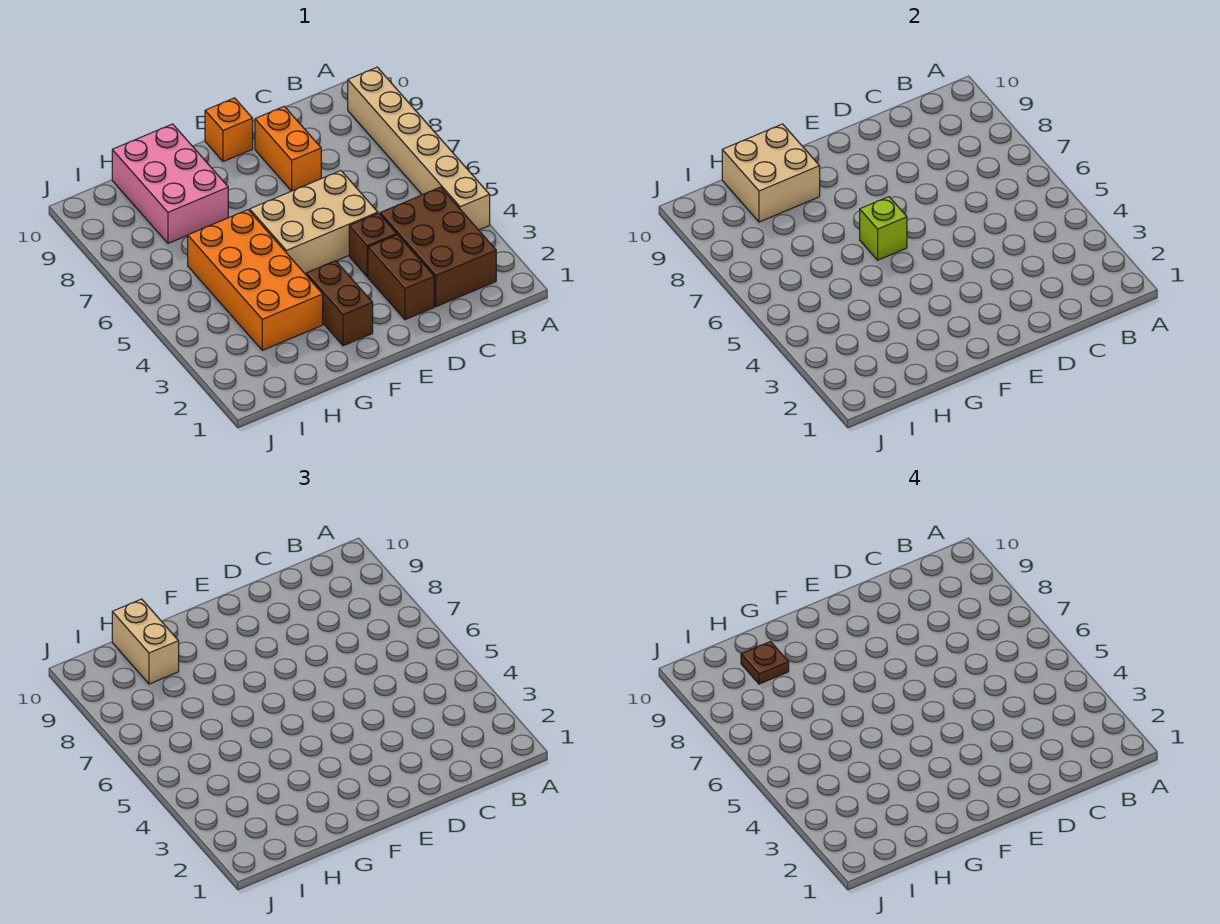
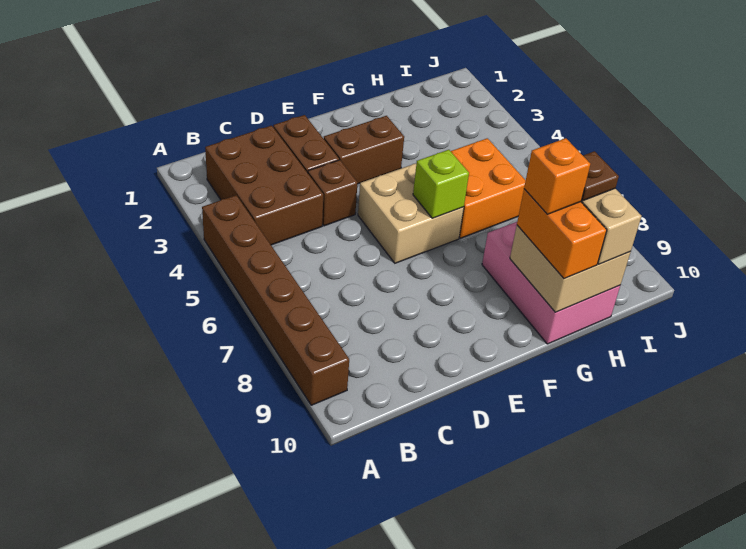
tan 1x6 brick [348,67,490,230] -> brown 1x6 brick [202,195,349,405]
tan 2x3 brick [250,171,378,274] -> tan 2x2 brick [358,164,464,263]
orange 1x2 brick [255,106,321,191] -> orange 1x2 brick moved to [517,189,607,279]
orange 1x1 brick [205,98,253,162] -> orange 1x1 brick moved to [524,138,590,214]
brown 1x2 brick [306,261,373,346] -> brown 1x2 brick turned to [324,116,404,184]
orange 2x4 brick [188,210,323,350] -> orange 2x2 brick [451,138,526,238]

